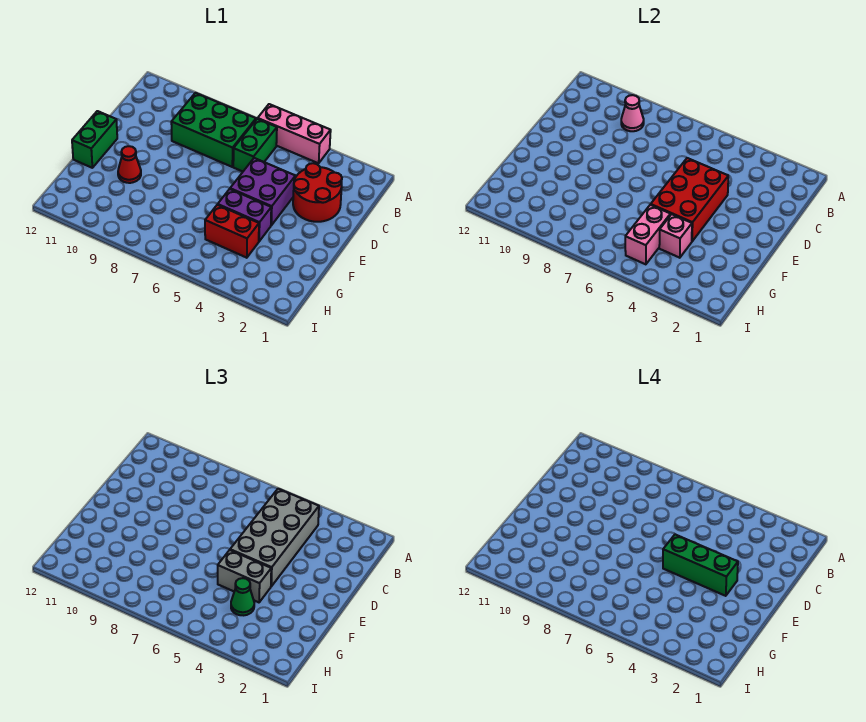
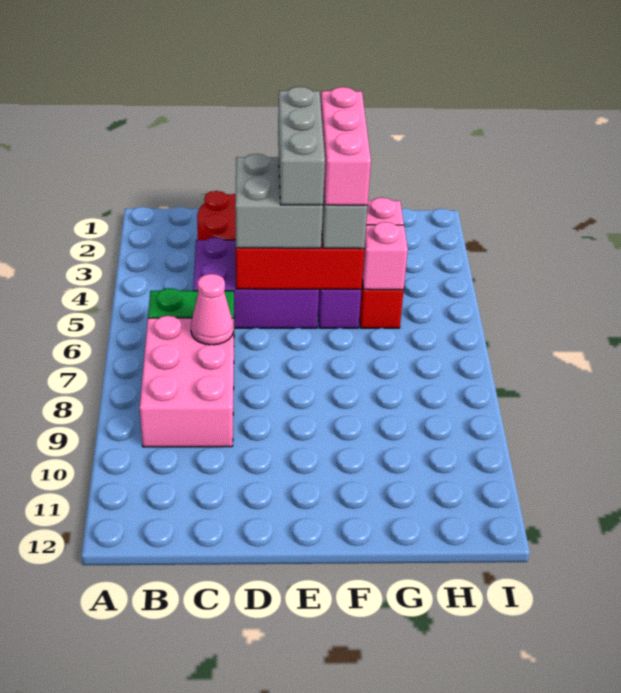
pink 1x3 brick [258,104,331,163] -> pink 1x3 brick moved to [321,87,371,205]
grey 2x4 brick [230,489,319,586] -> grey 2x2 brick [235,154,323,248]
green 2x3 brick [171,93,256,167] -> pink 2x3 brick [140,316,234,447]
pink 1x1 cone [621,95,644,131] -> pink 1x1 cone moved to [191,274,233,345]
purple 2x2 brick [230,158,295,225] -> purple 2x3 brick [193,237,319,328]
green 1x3 brick [663,534,738,596] -> grey 1x3 brick [278,87,325,205]
green 1x2 brick [72,111,117,168] -> none
red 1x1 cone [118,146,141,183] -> none
green 1x1 cone [231,578,254,615] -> none
pink 1x2 brick [625,205,670,264] -> pink 1x1 brick [362,222,408,290]

